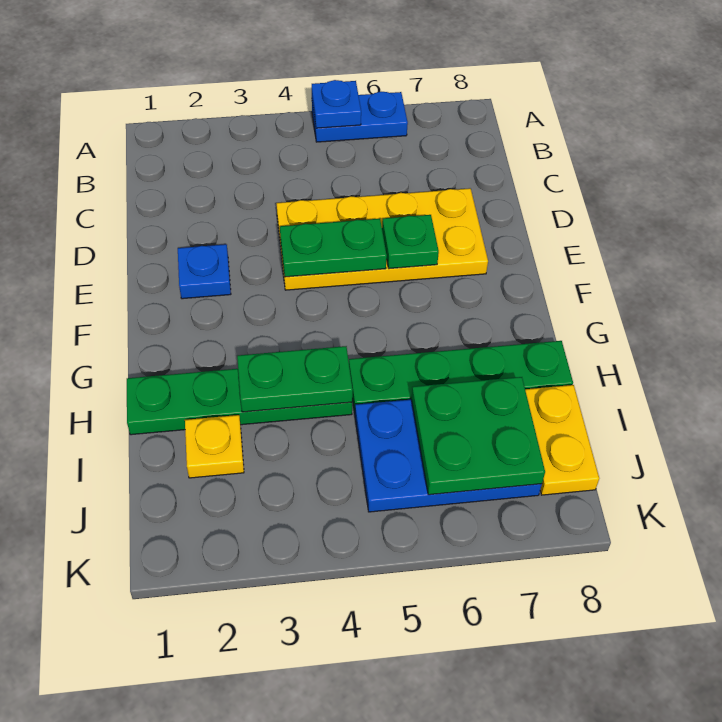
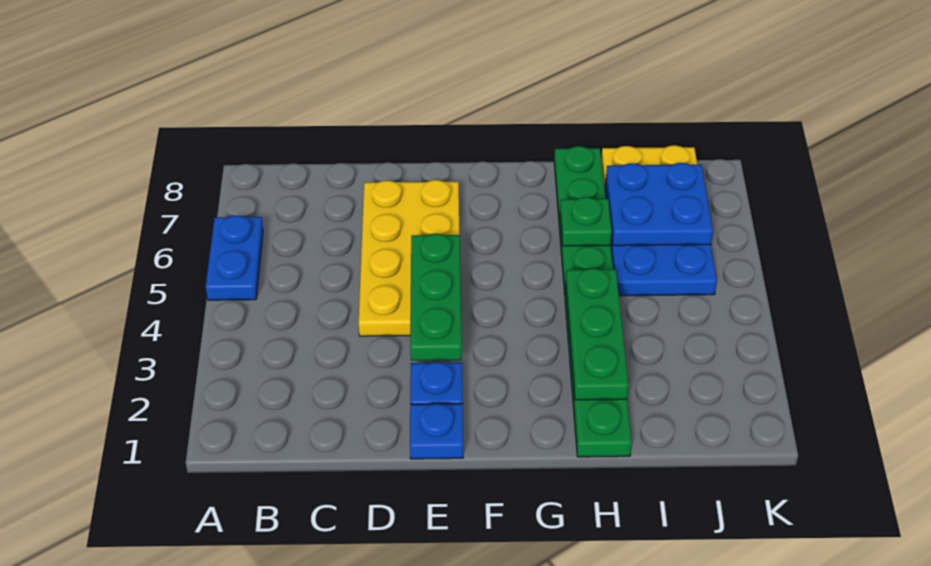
blue 1x1 plate [312,80,361,128] -> blue 1x1 plate moved to [410,404,463,459]
green 1x2 plate [280,219,387,277] -> green 1x3 plate [410,234,462,361]
green 1x1 plate [382,215,439,269] -> green 1x1 plate moved to [560,197,612,246]
green 1x2 plate [237,346,353,412] -> green 1x3 plate [566,269,629,400]
yellow 1x1 plate [185,415,244,478] -> none
green 2x2 plate [411,377,545,495] -> blue 2x2 plate [606,163,713,246]

